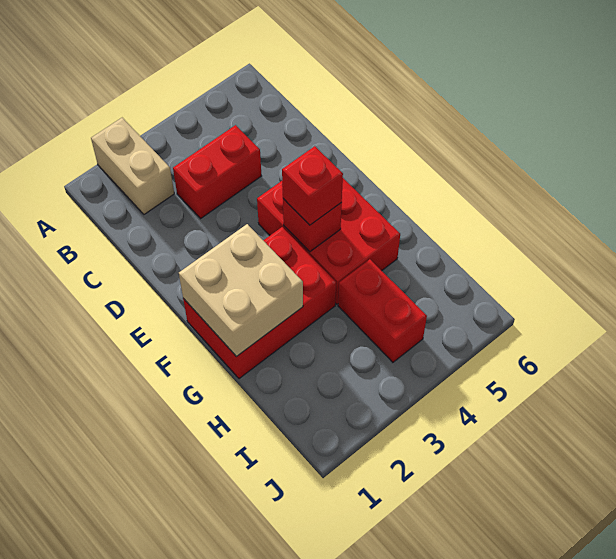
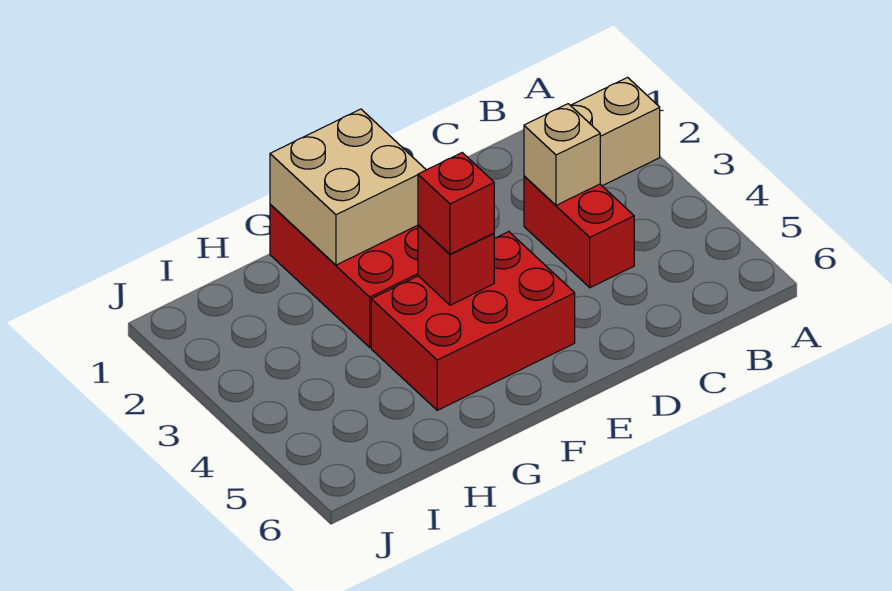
none -> tan 1x1 brick [524,104,600,205]
red 1x2 brick [338,259,427,362] -> none

